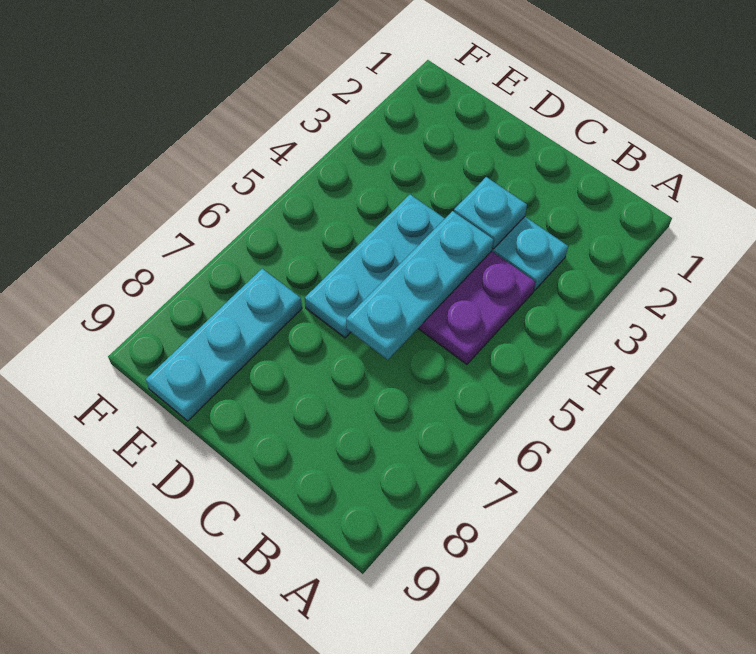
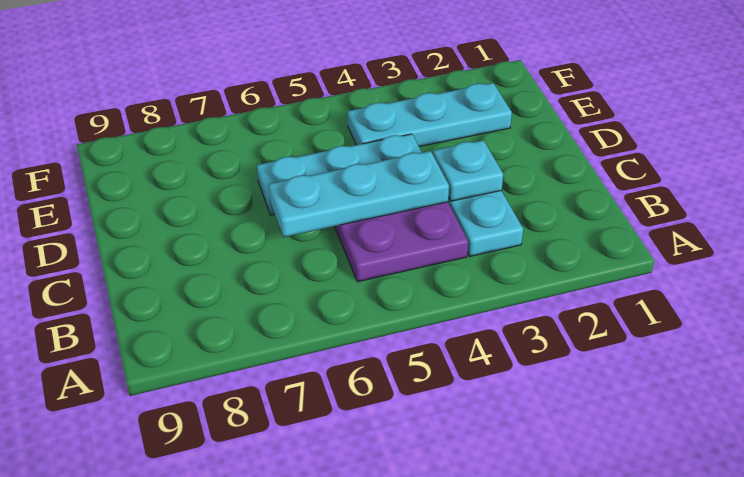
cyan 1x3 plate [146,269,302,421] -> cyan 1x3 plate moved to [348,83,512,147]

